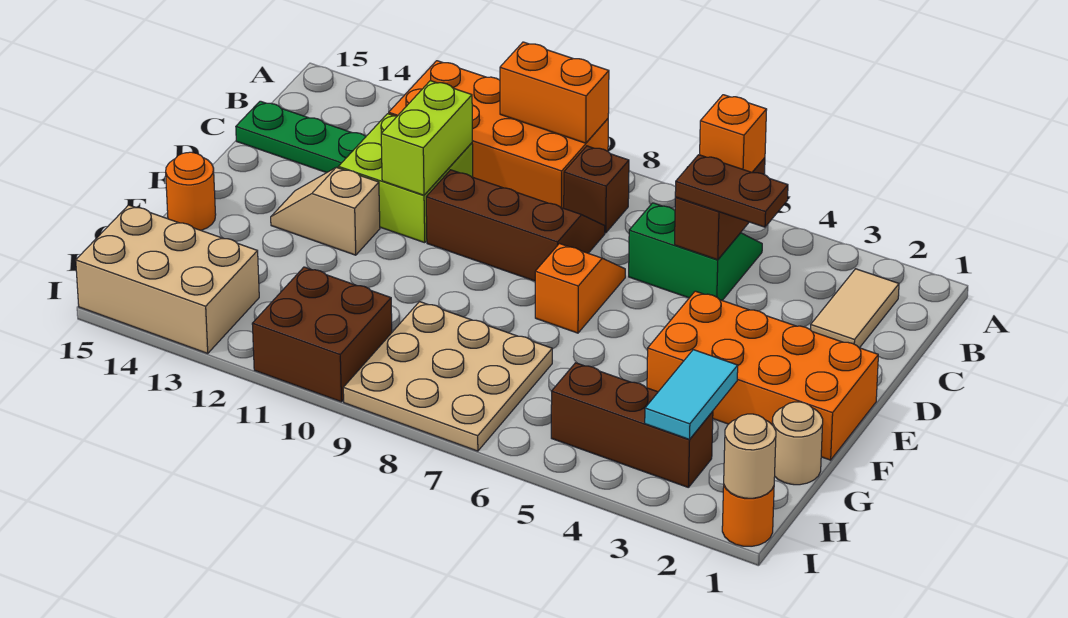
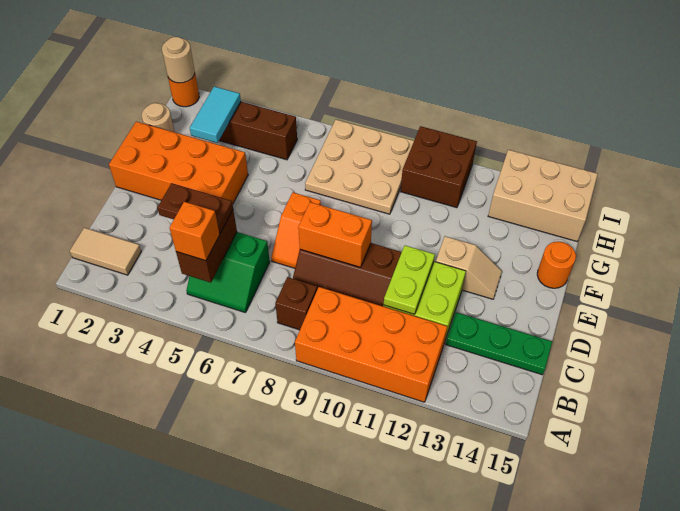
orange 1x2 brick [500,42,609,143] -> orange 1x2 brick moved to [298,202,372,267]
tan 1x2 tile [810,269,899,348] -> tan 1x2 tile turned to [70,228,141,275]
lime 1x2 brick [381,81,472,195] -> lime 1x2 plate [384,246,435,314]

